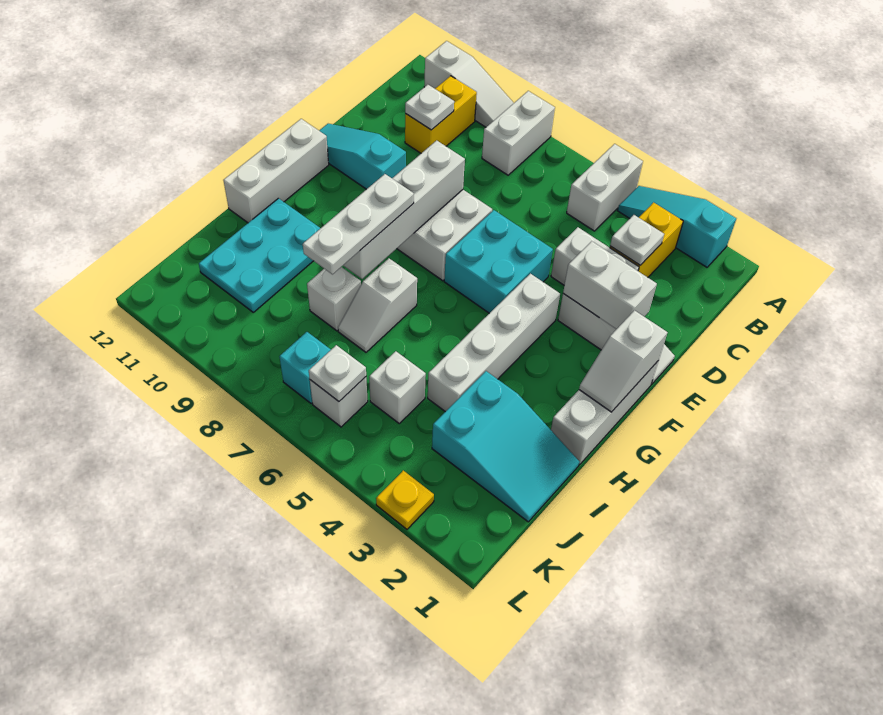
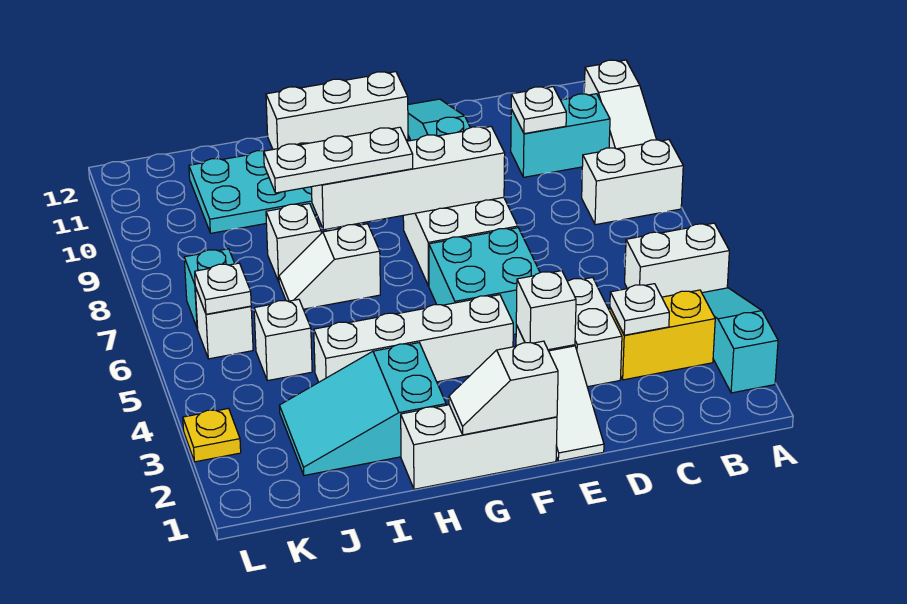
yellow 1x2 brick [405,76,477,153] -> cyan 1x2 brick [511,94,610,177]
white 1x2 brick [563,241,657,329] -> white 1x1 brick [516,271,576,350]
cyan 2x3 slope [432,371,580,522] -> cyan 2x3 slope turned to [279,343,446,475]

